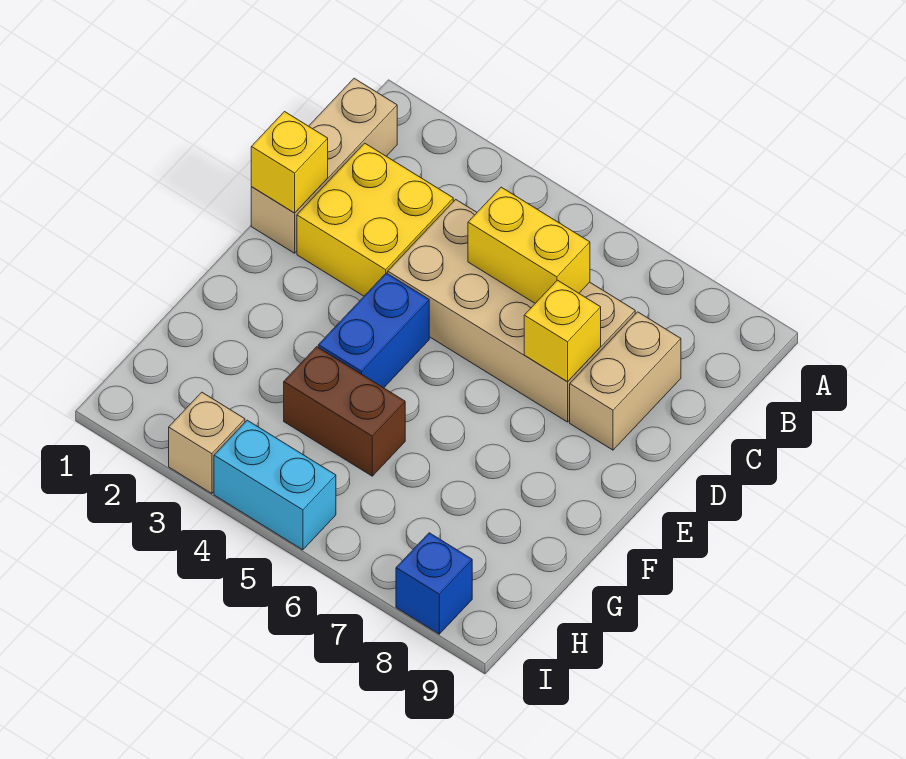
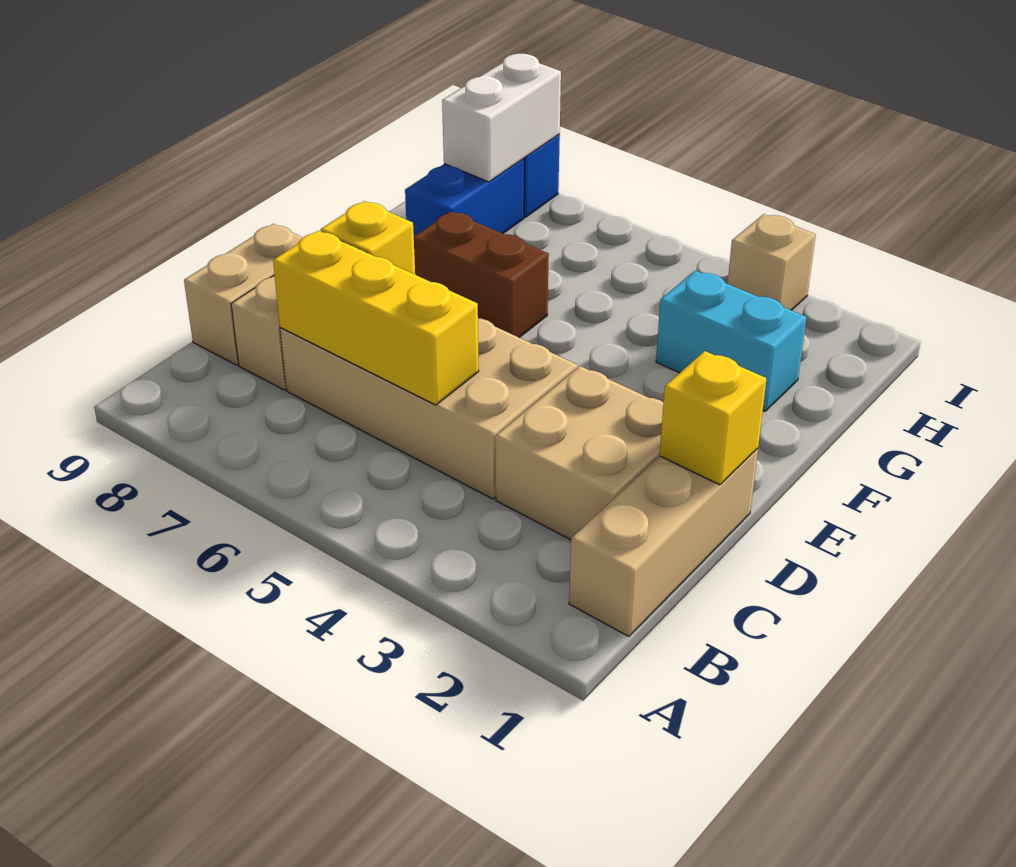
yellow 2x2 brick [297,143,453,296] -> tan 2x2 brick [495,366,663,540]
yellow 1x2 brick [468,187,590,303] -> yellow 1x3 brick [273,231,479,405]
none -> tan 1x2 brick [184,224,303,365]
blue 1x2 brick [318,273,429,388] -> blue 1x2 brick moved to [405,159,524,236]
brown 1x2 brick [284,347,405,476] -> brown 1x2 brick moved to [414,211,549,337]
none -> white 1x2 brick [442,54,561,182]
cyan 1x2 brick [214,420,336,550] -> cyan 1x2 brick moved to [656,271,807,411]

